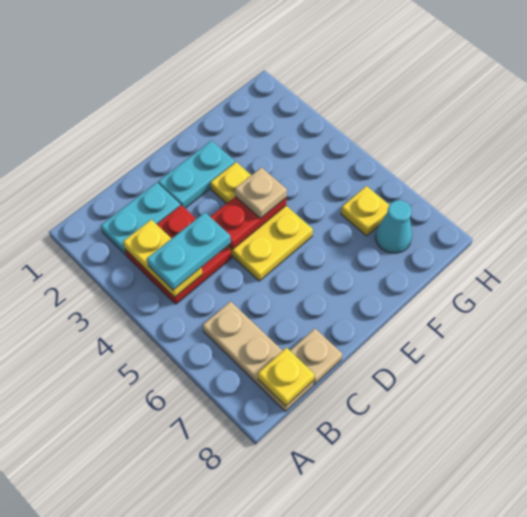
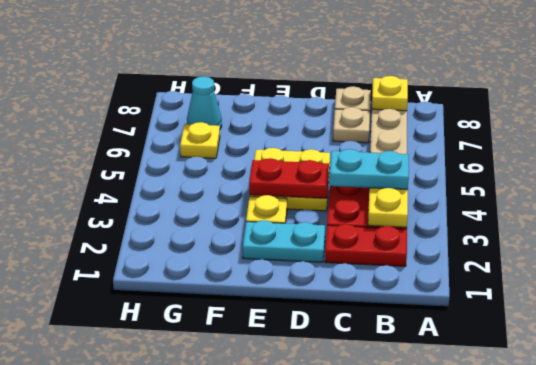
cyan 1x2 plate [101,182,180,255] -> red 1x2 plate [325,224,407,266]
tan 1x1 plate [235,167,287,219] -> tan 1x1 plate moved to [333,107,370,143]

